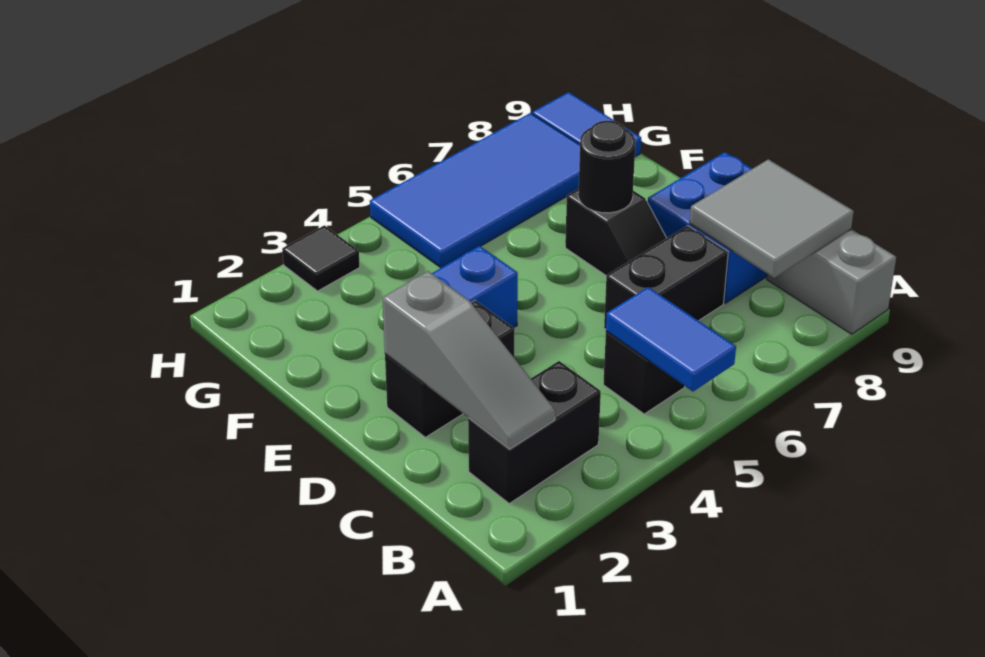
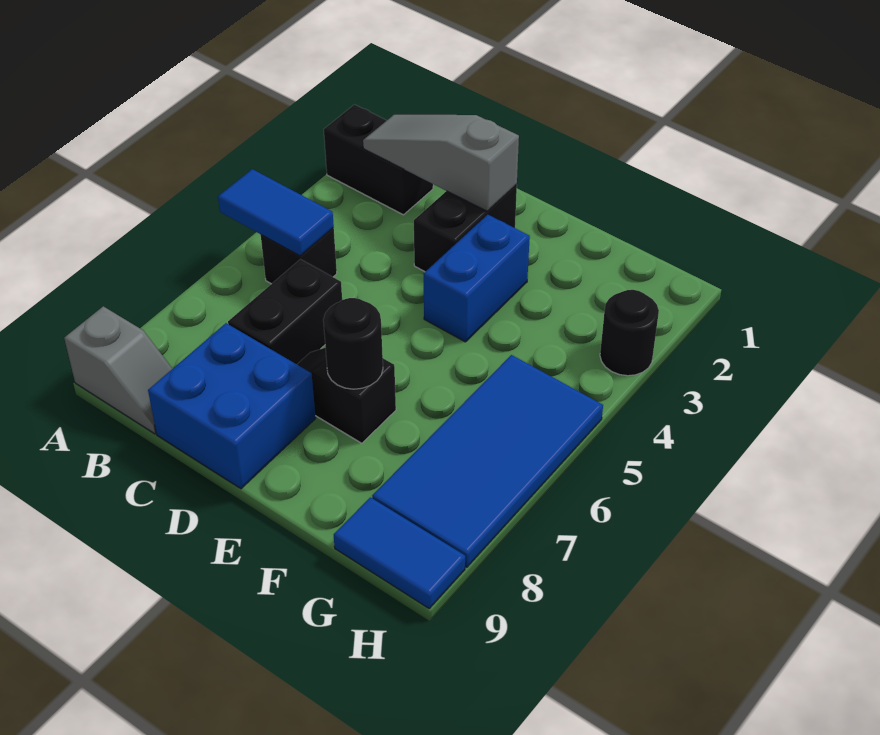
black 1x2 brick [468,361,601,503] -> black 1x2 brick turned to [324,105,433,215]
grey 2x2 tile [690,159,854,278] -> none
black 1x1 tile [282,225,360,291] -> black 1x1 round brick [600,290,659,376]

